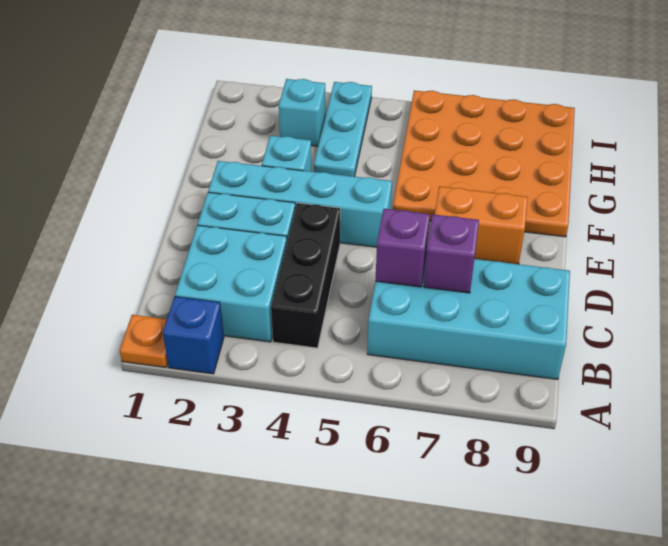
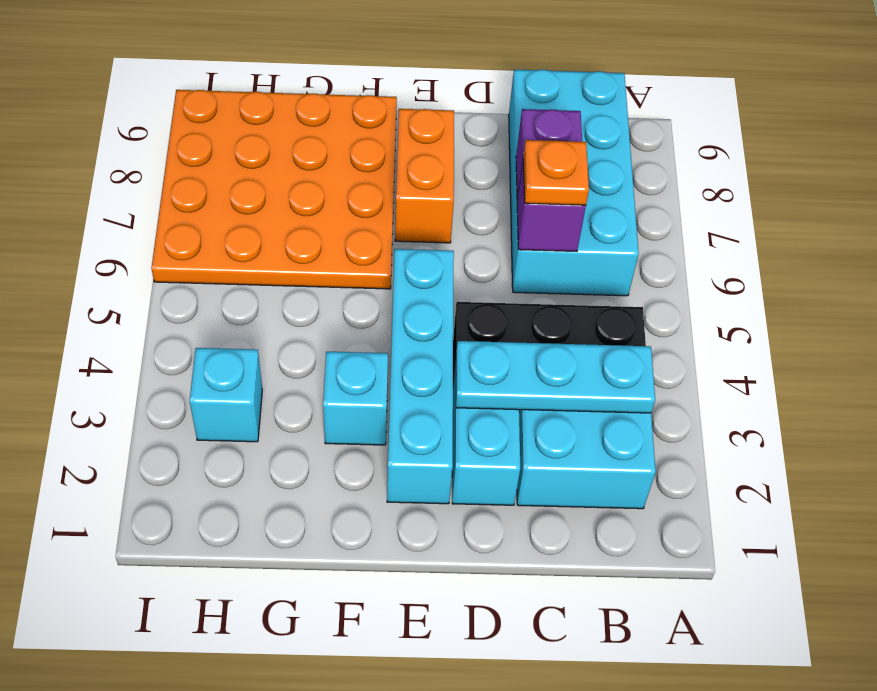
orange 1x1 plate [120,315,168,367] -> orange 1x1 plate moved to [523,140,589,205]
blue 1x1 brick [163,296,224,374] -> none
cyan 1x3 plate [314,82,372,177] -> cyan 1x3 plate moved to [456,341,655,413]

